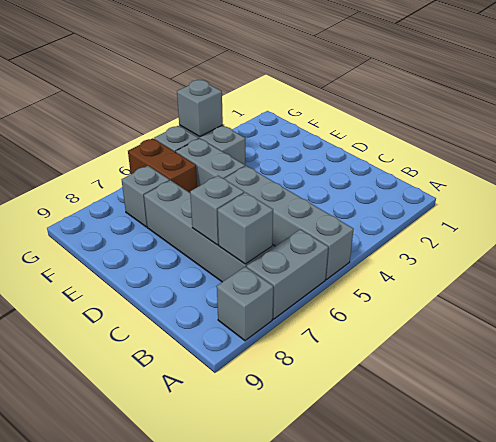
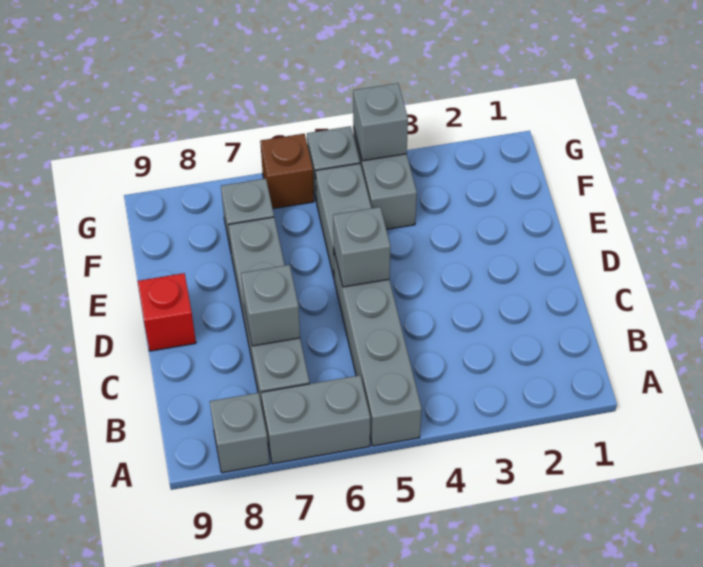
grey 1x1 brick [218,192,273,264] -> grey 1x1 brick moved to [333,207,390,287]
none -> red 1x1 brick [138,273,196,351]
brown 1x2 brick [128,138,197,193] -> brown 1x1 brick [260,134,314,209]

